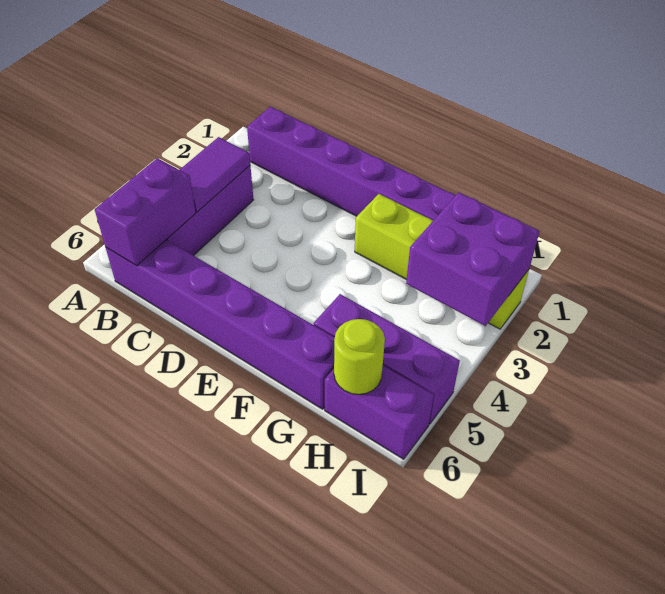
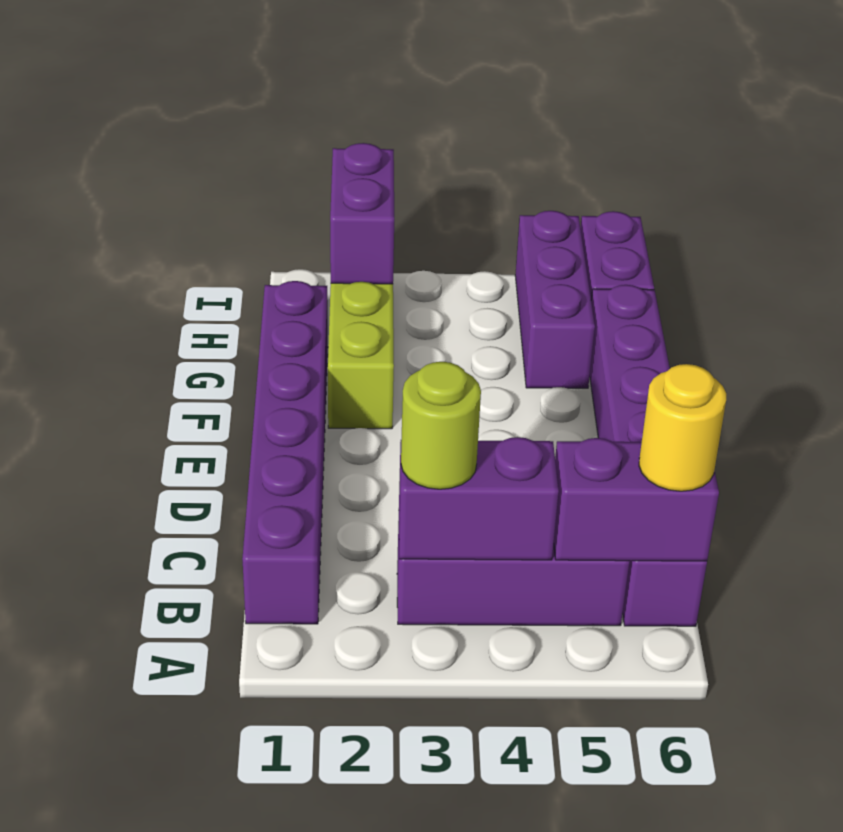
purple 1x2 tile [180,137,250,212] -> purple 1x2 brick [399,437,559,560]
none -> yellow 1x1 round brick [639,364,726,491]
purple 2x2 brick [406,192,540,326] -> purple 1x2 brick [330,143,394,284]
lime 1x1 round brick [334,319,385,394] -> lime 1x1 round brick moved to [401,362,481,489]

